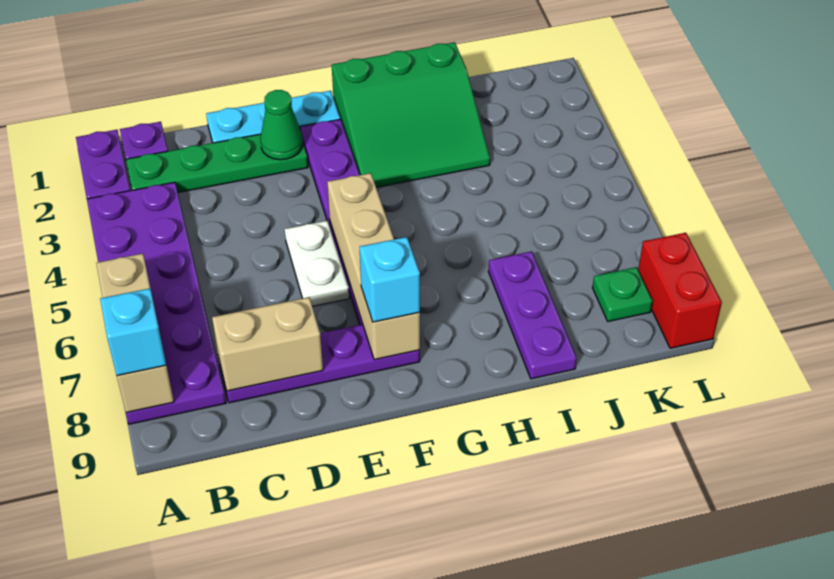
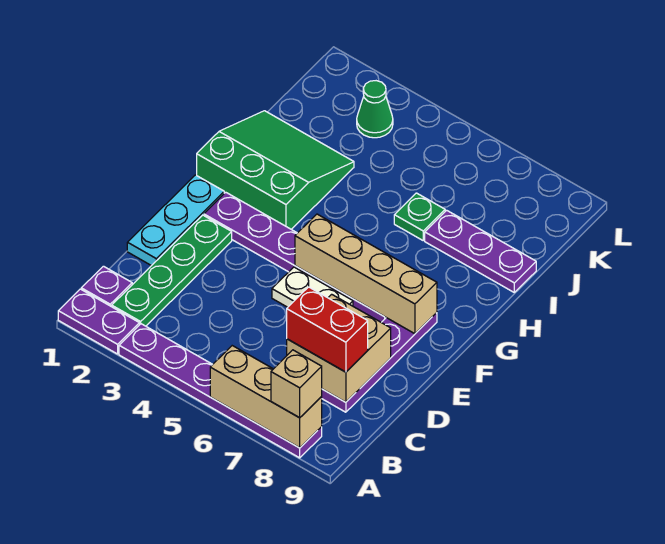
purple 2x6 plate [87,182,226,424] -> purple 1x6 plate [119,324,322,458]
cyan 1x1 brick [100,288,166,376] -> tan 1x1 brick [271,350,322,418]
tan 1x2 brick [212,297,323,391] -> tan 2x2 brick [287,294,391,402]
green 1x1 cone [260,90,303,160] -> green 1x1 cone moved to [357,81,393,138]
cyan 1x1 brick [360,237,420,322] -> none
green 3x3 slope [332,42,490,187] -> green 3x3 slope turned to [197,111,354,229]
green 1x1 plate [592,267,653,321] -> green 1x1 plate moved to [394,193,445,240]
red 1x2 brick [638,233,722,348] -> red 1x2 brick moved to [287,287,368,372]

